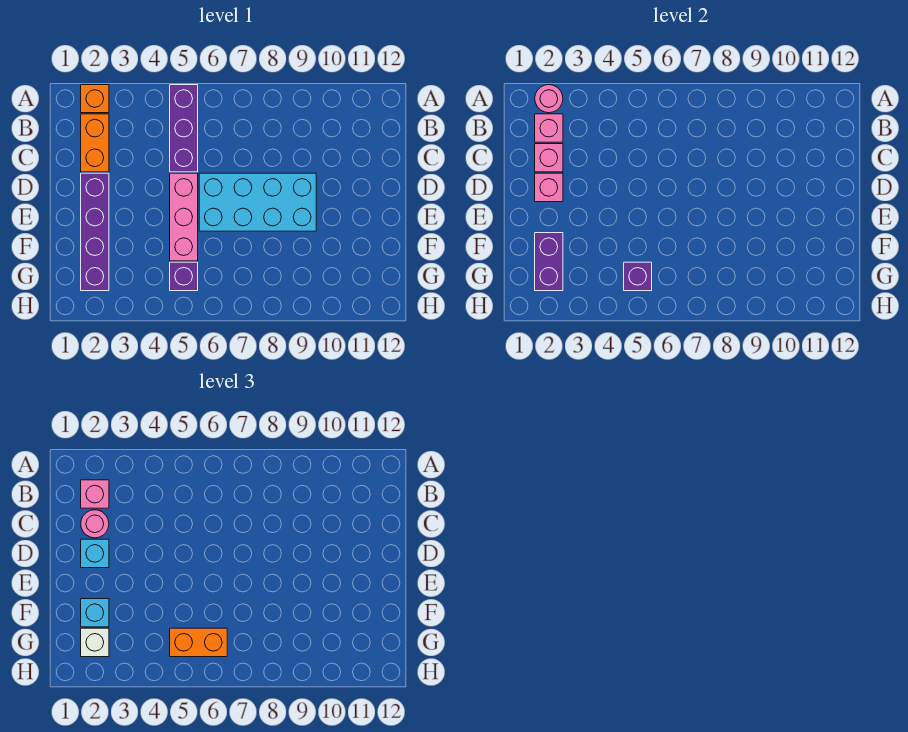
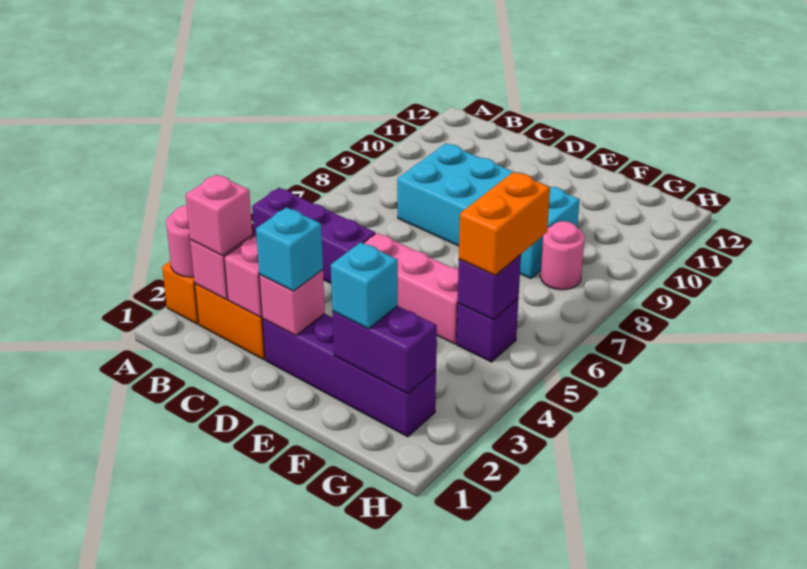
pink 1x1 round brick [81,510,109,538] -> pink 1x1 round brick moved to [540,221,585,290]
cyan 2x4 brick [199,173,316,231] -> cyan 2x4 brick turned to [397,143,580,278]
white 1x1 brick [81,628,109,657] -> none

